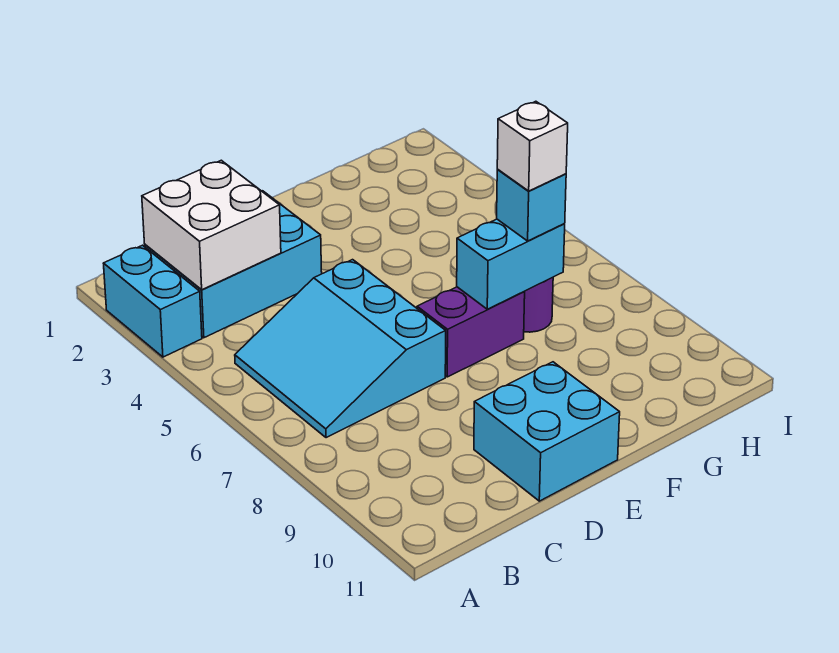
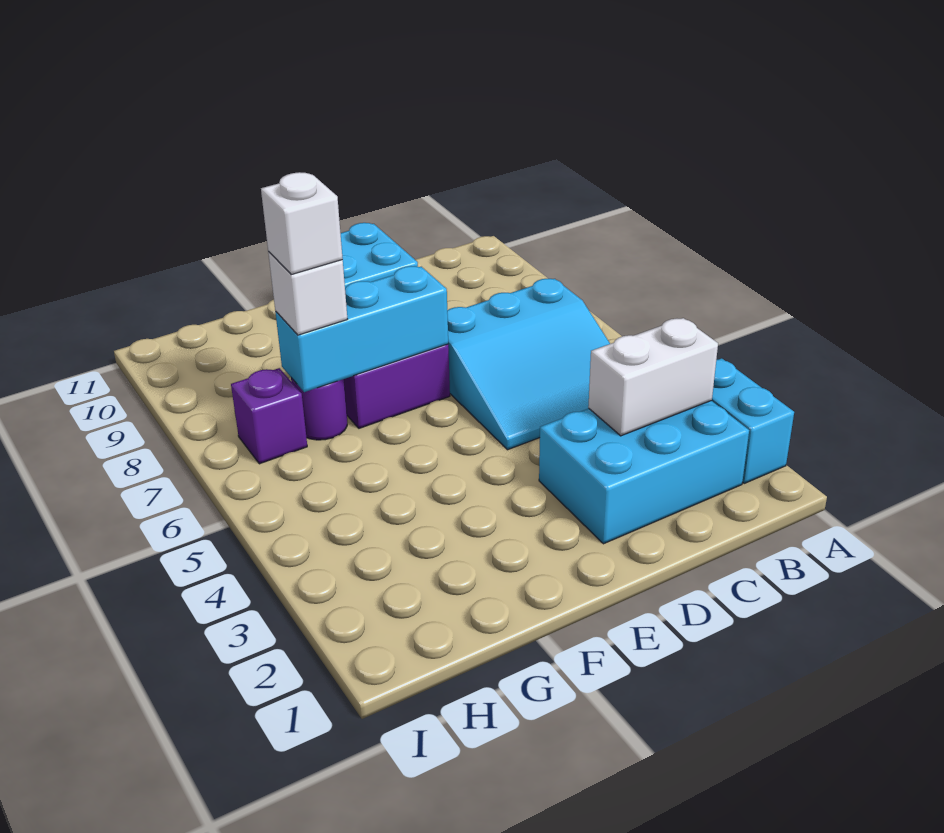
white 2x2 brick [142,160,281,290] -> white 1x2 brick [588,318,718,436]
cyan 3x3 slope [235,260,446,438] -> cyan 3x3 slope turned to [447,279,610,450]
cyan 1x2 brick [457,219,565,309] -> cyan 1x3 brick [275,266,448,392]
cyan 1x1 brick [497,170,566,241] -> white 1x1 brick [268,252,347,335]
none -> purple 1x1 brick [231,368,307,464]

